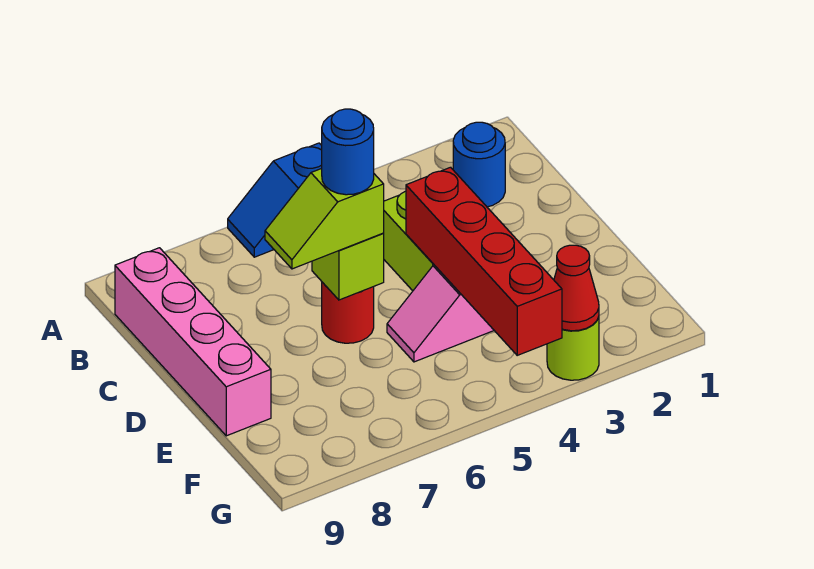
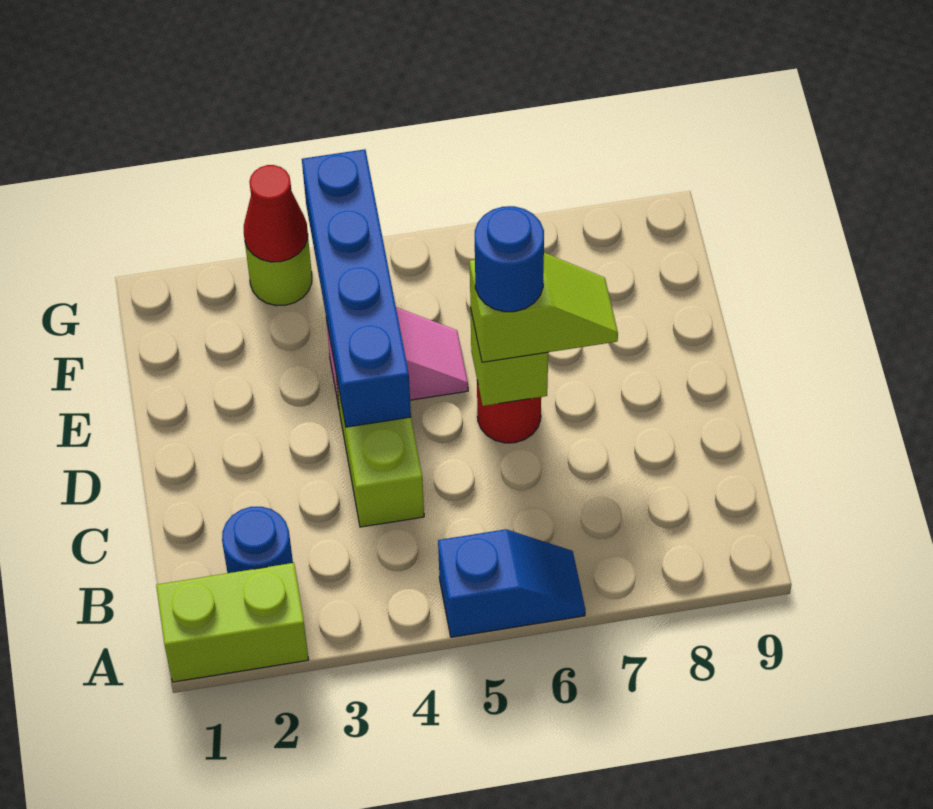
none -> lime 1x2 brick [156,563,309,682]
pink 1x4 brick [115,248,271,436] -> none
red 1x4 brick [406,167,562,355] -> blue 1x4 brick [302,149,411,427]

